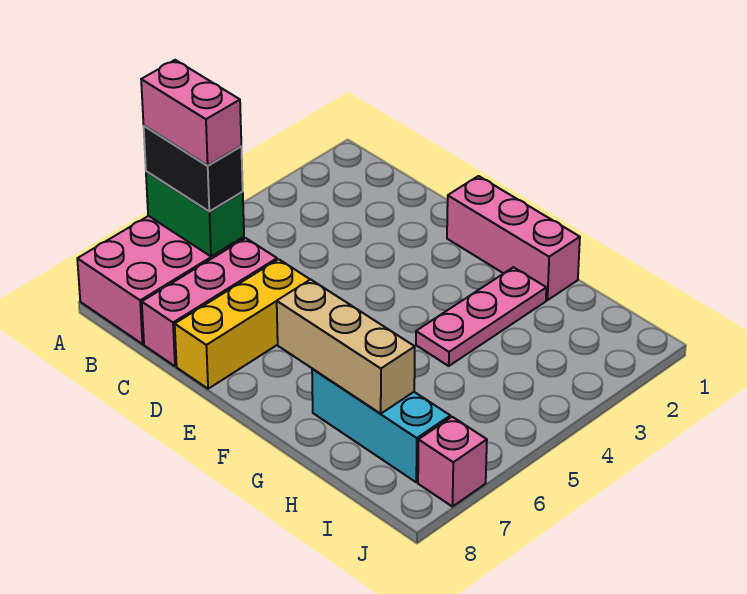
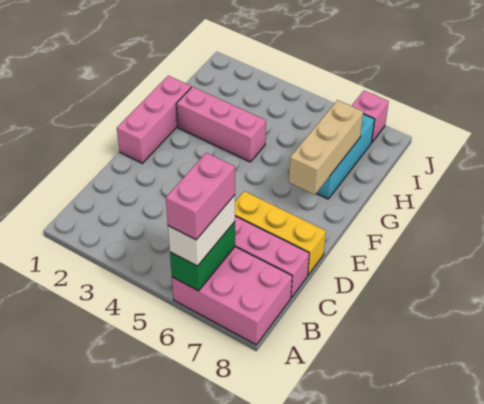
black 1x2 brick [144,126,243,211] -> white 1x2 brick [168,195,235,266]
pink 1x3 plate [416,267,546,366] -> pink 1x3 brick [176,87,266,162]

